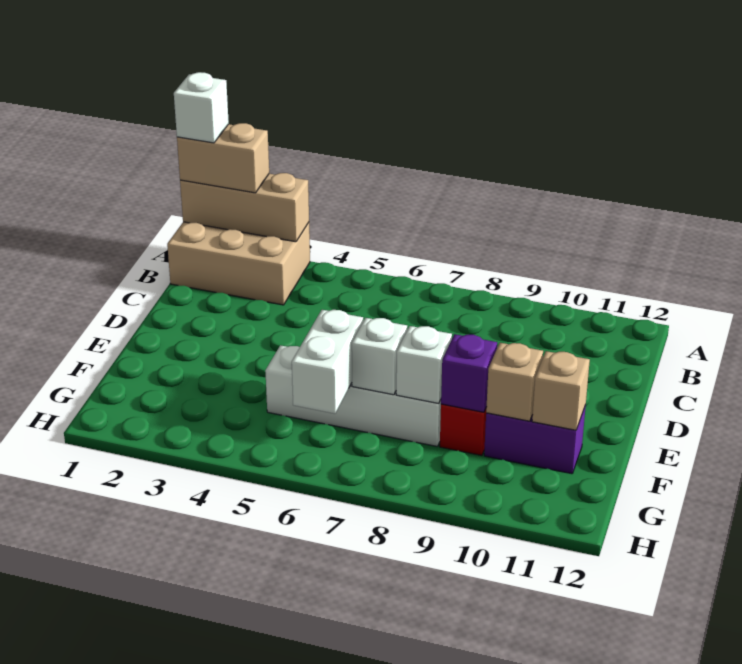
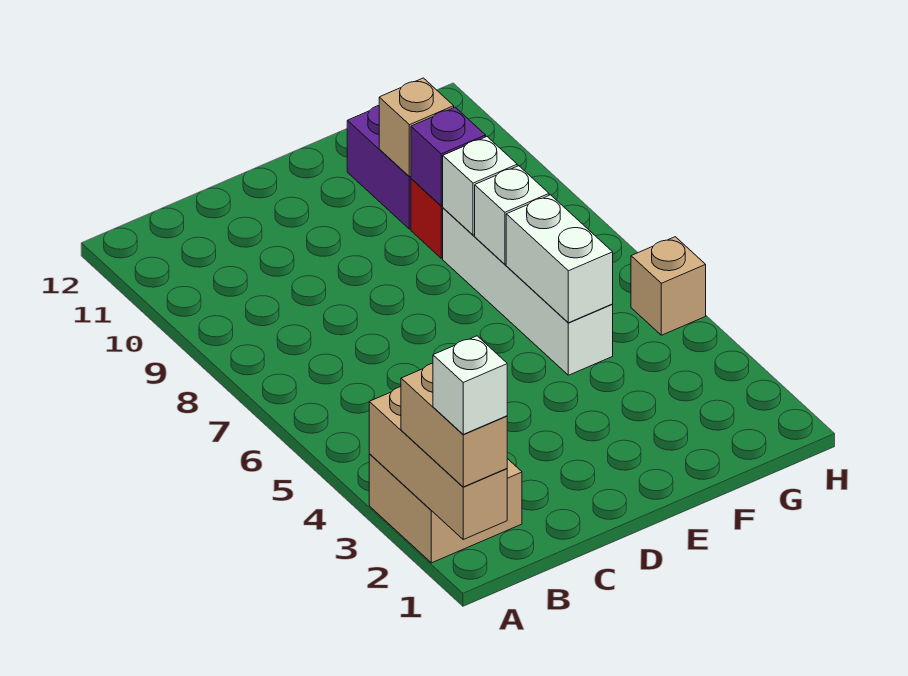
tan 2x3 brick [167,222,310,305] -> tan 2x2 brick [369,454,522,563]
white 1x2 brick [292,310,363,414] -> white 1x2 brick turned to [506,195,613,323]
tan 1x1 brick [532,351,590,430] -> tan 1x1 brick moved to [631,237,706,335]

